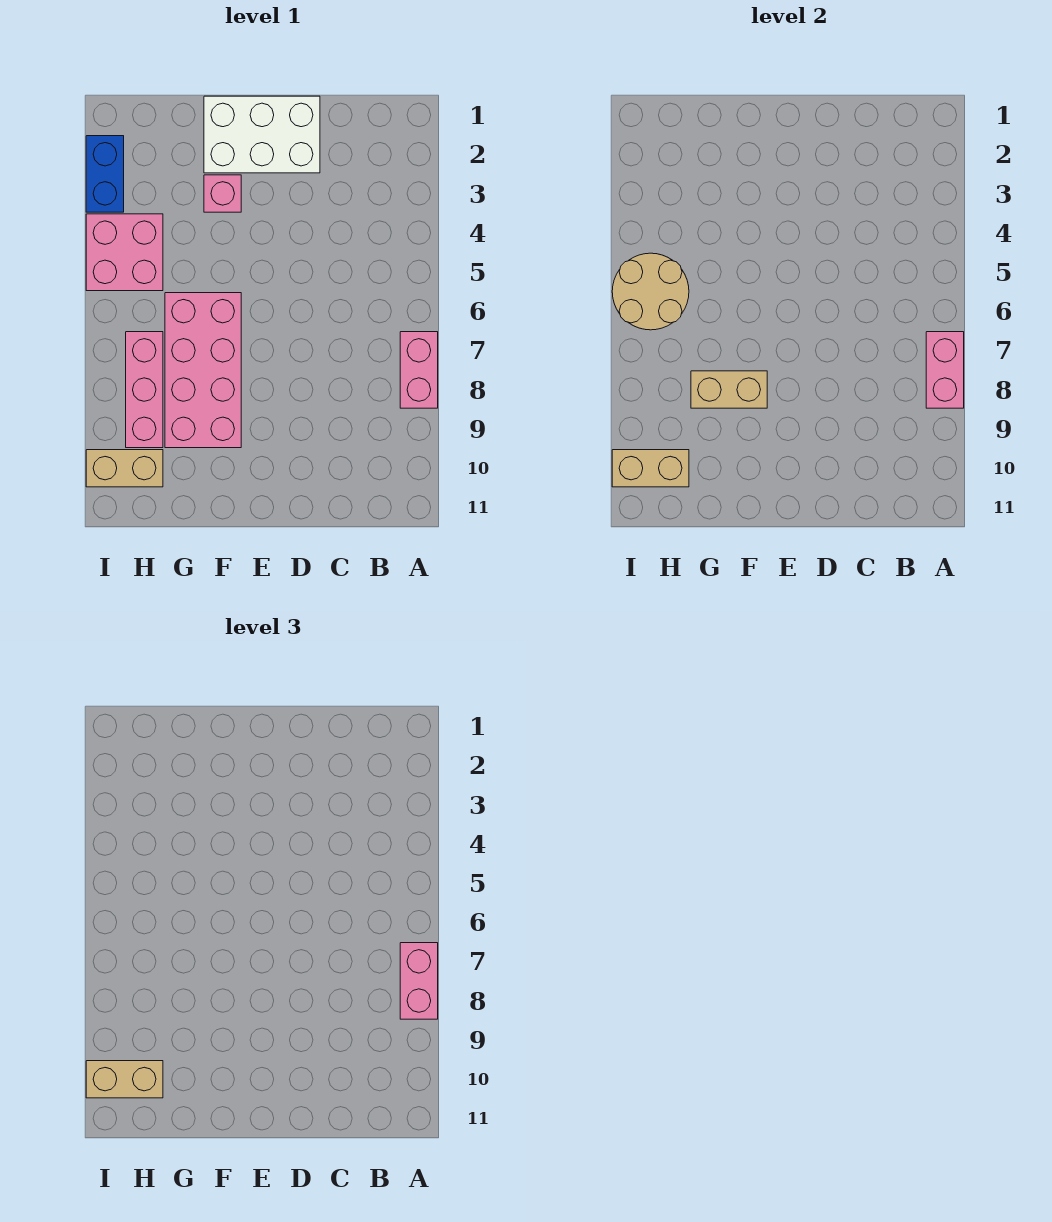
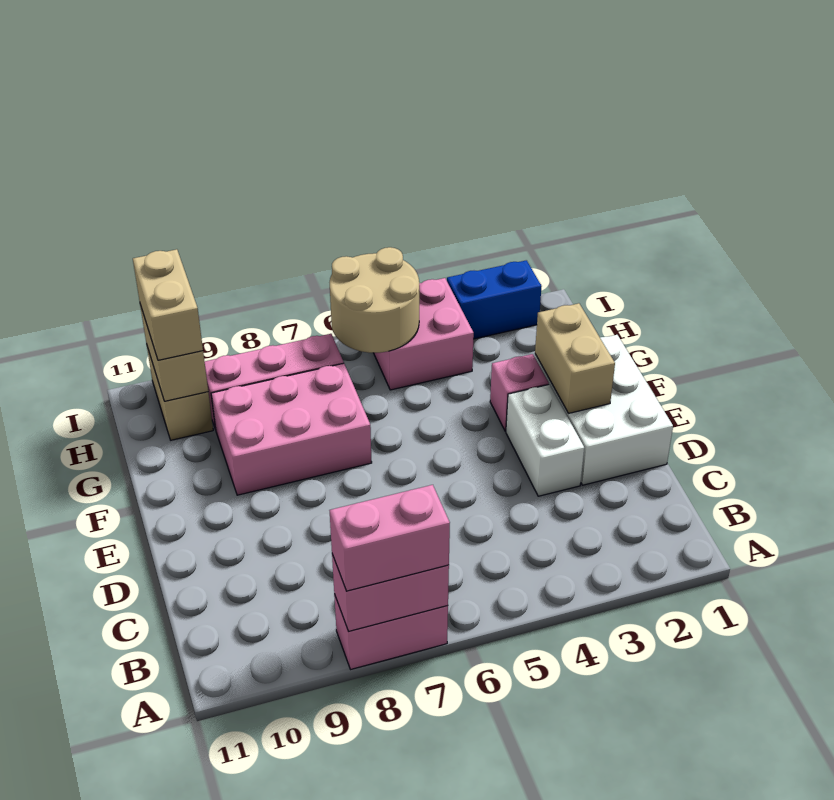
none -> white 1x2 brick [506,384,584,496]
pink 2x4 brick [165,293,241,448] -> pink 2x3 brick [211,363,372,495]
tan 1x2 brick [691,371,767,408] -> tan 1x2 brick moved to [535,303,615,413]

